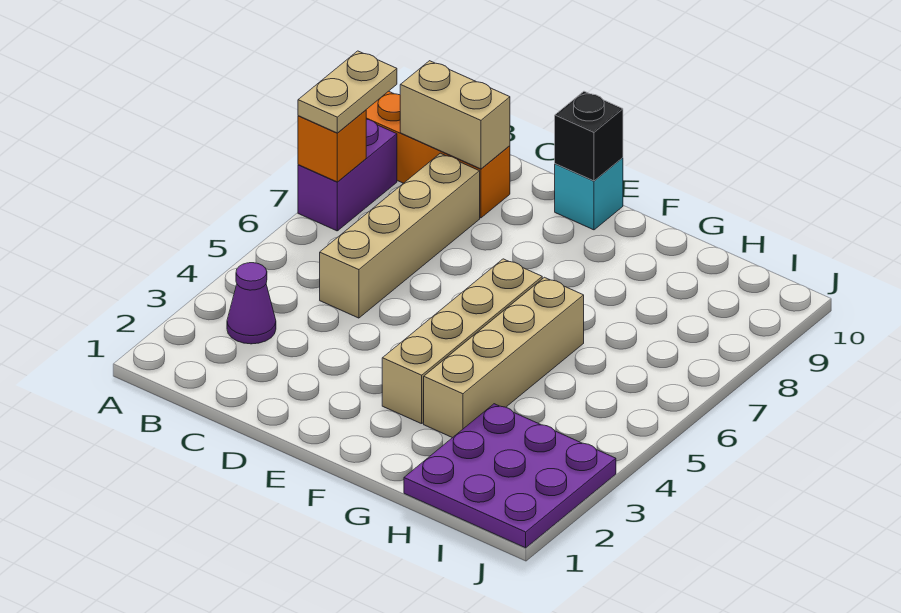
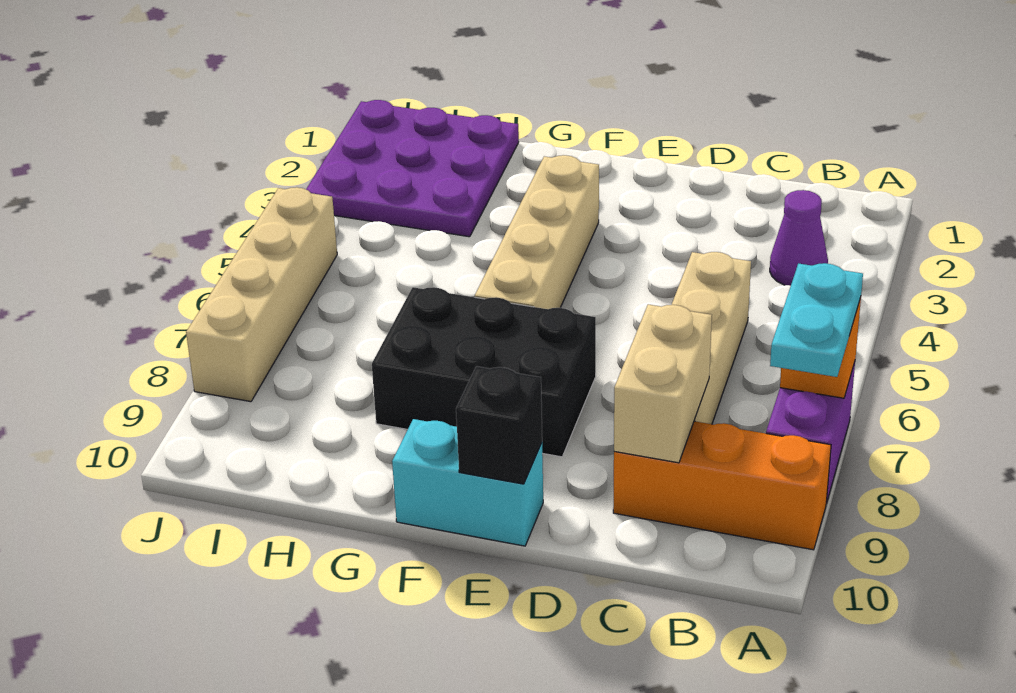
tan 1x2 plate [298,51,397,133] -> cyan 1x2 plate [770,263,863,377]
tan 1x2 brick [400,61,510,169] -> tan 1x2 brick turned to [614,304,712,463]
none -> black 2x3 brick [372,287,596,457]
cyan 1x1 brick [555,158,623,230] -> cyan 1x2 brick [392,419,543,546]
tan 1x4 brick [424,277,584,438] -> tan 1x4 brick moved to [186,187,337,402]

